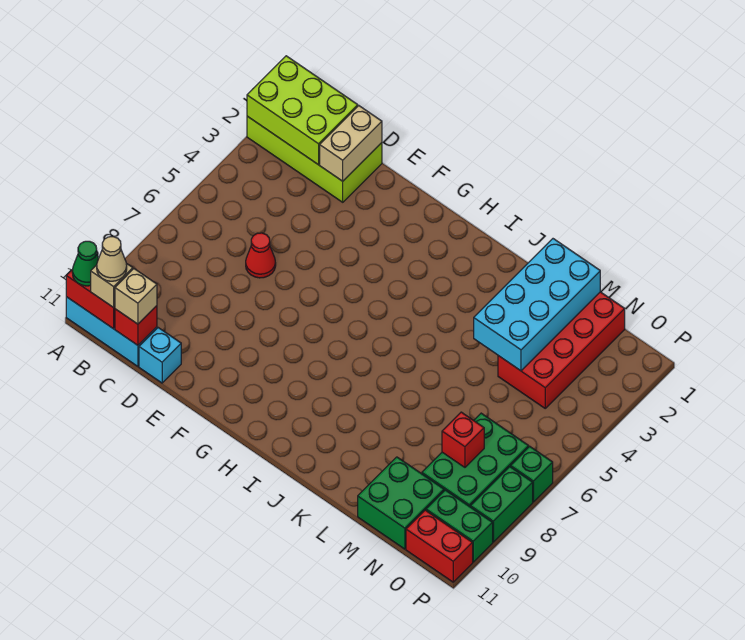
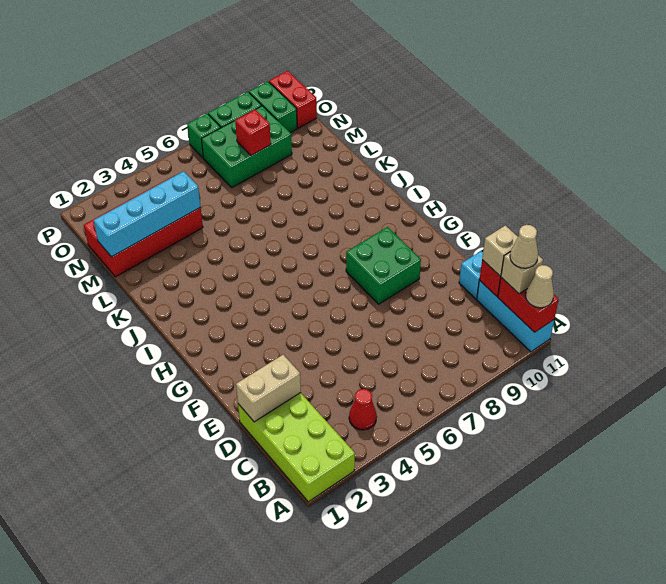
lime 2x3 brick [247,56,358,165] -> none
green 1x1 cone [72,241,99,286] -> tan 1x1 cone [526,265,554,308]
red 1x1 cone [246,233,276,278] -> red 1x1 cone moved to [349,389,377,430]
cyan 2x4 brick [474,239,600,371] -> cyan 1x4 brick [94,171,201,257]
green 2x2 brick [358,457,444,549] -> green 2x2 brick moved to [346,227,421,304]

